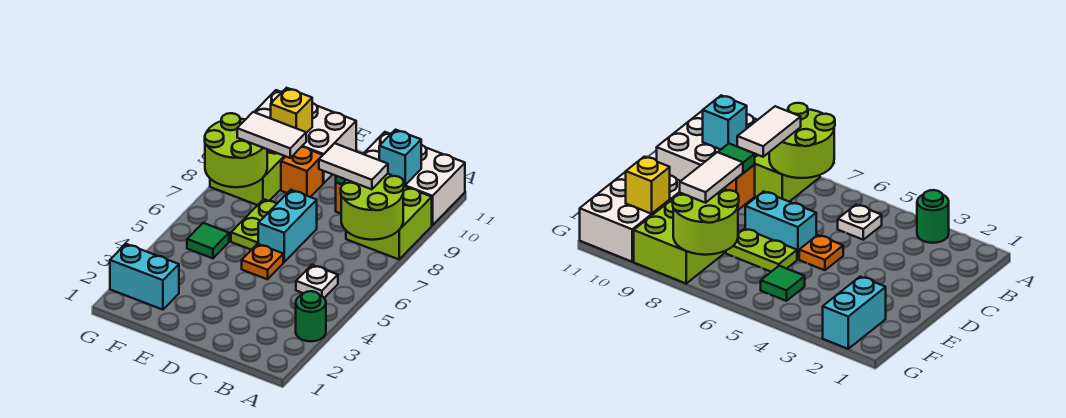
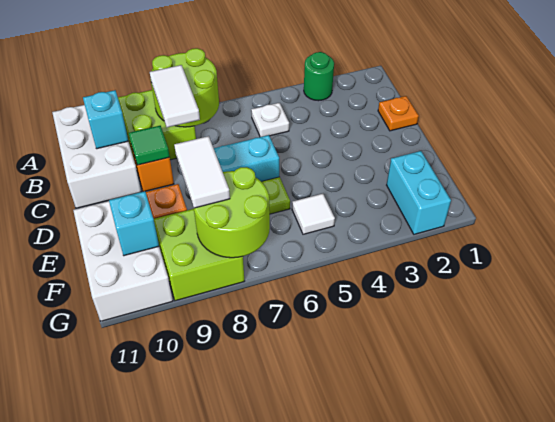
orange 1x1 plate [242,244,283,279] -> orange 1x1 plate moved to [378,96,419,131]
green 1x1 tile [187,223,229,258] -> white 1x1 tile [292,194,335,234]
yellow 1x1 brick [271,88,312,133] -> cyan 1x1 brick [109,191,159,256]

